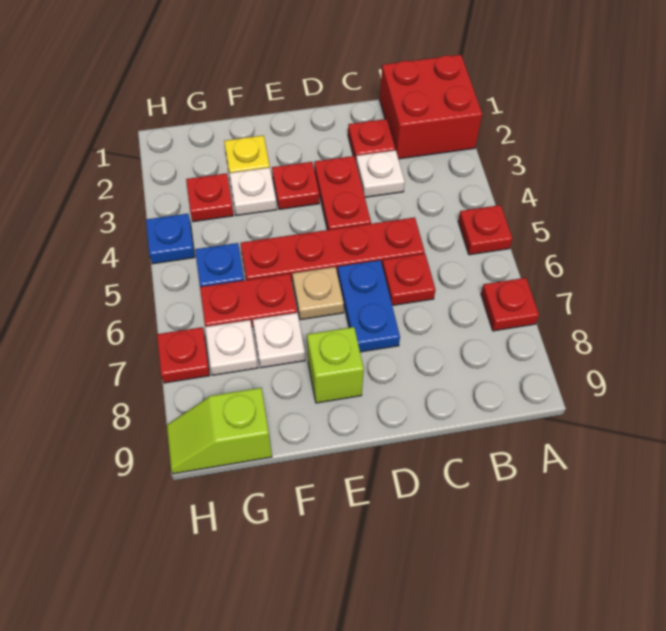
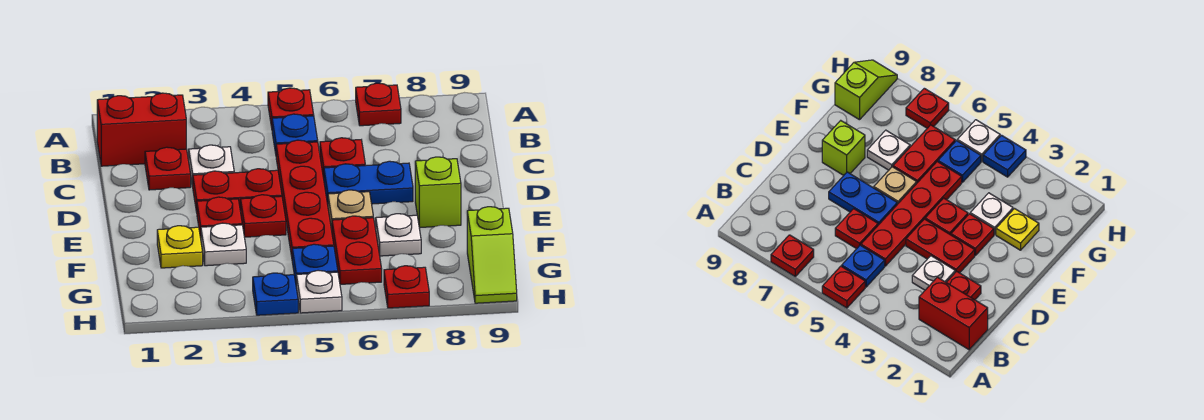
red 2x2 brick [380,55,482,159] -> red 1x2 brick [97,93,186,166]
none -> blue 1x1 plate [272,114,318,153]
red 1x1 plate [186,173,234,222] -> red 1x1 plate moved to [241,195,286,237]
white 1x1 plate [205,320,258,375] -> white 1x1 plate moved to [296,270,342,313]

